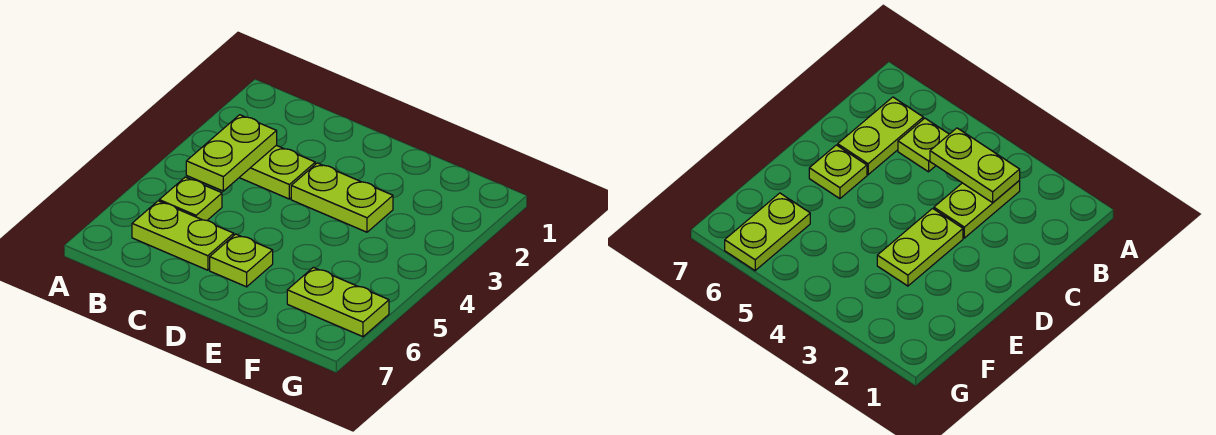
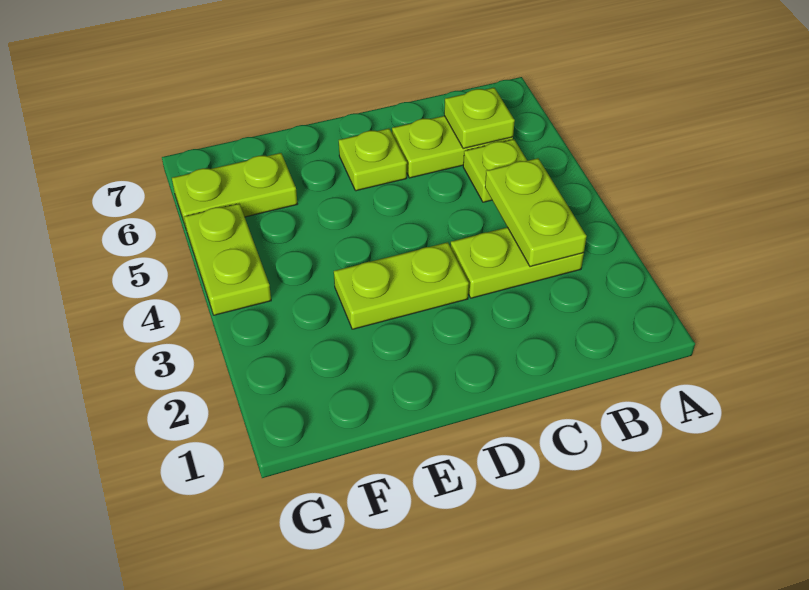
none -> lime 1x1 plate [444,88,515,149]
none -> lime 1x2 plate [184,204,271,315]

